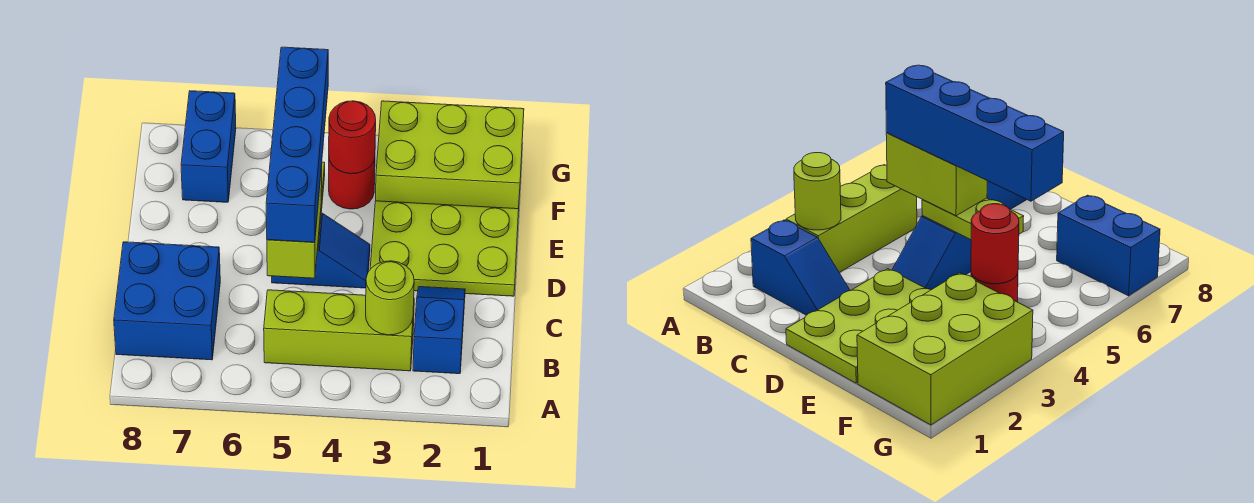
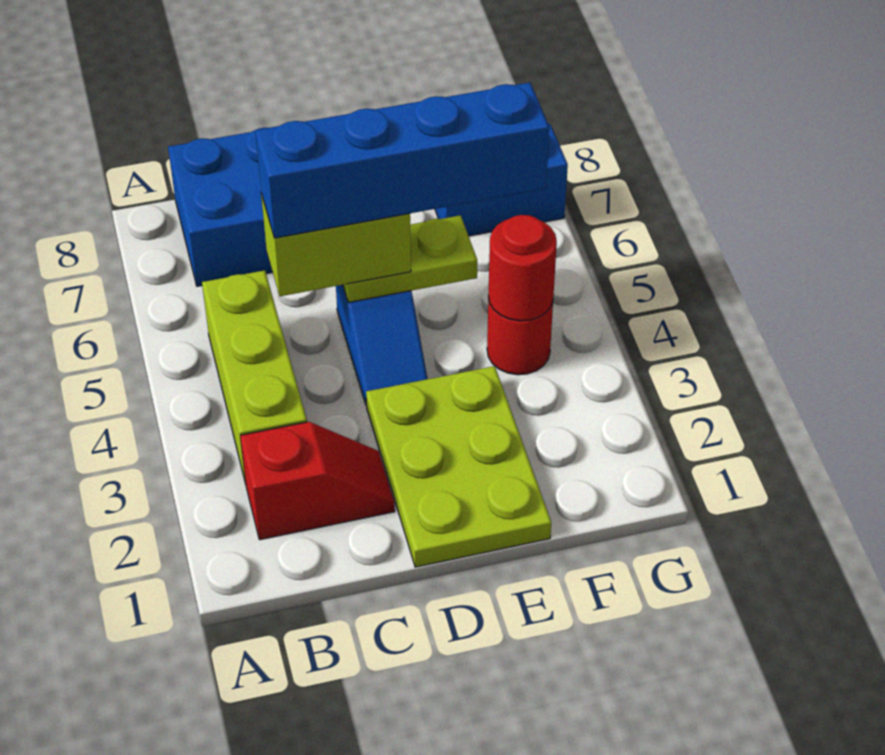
blue 1x2 slope [413,287,465,374] -> red 1x2 slope [240,422,395,540]
lime 1x1 round brick [366,261,414,335] -> none
lime 2x3 brick [376,101,524,209] -> none

